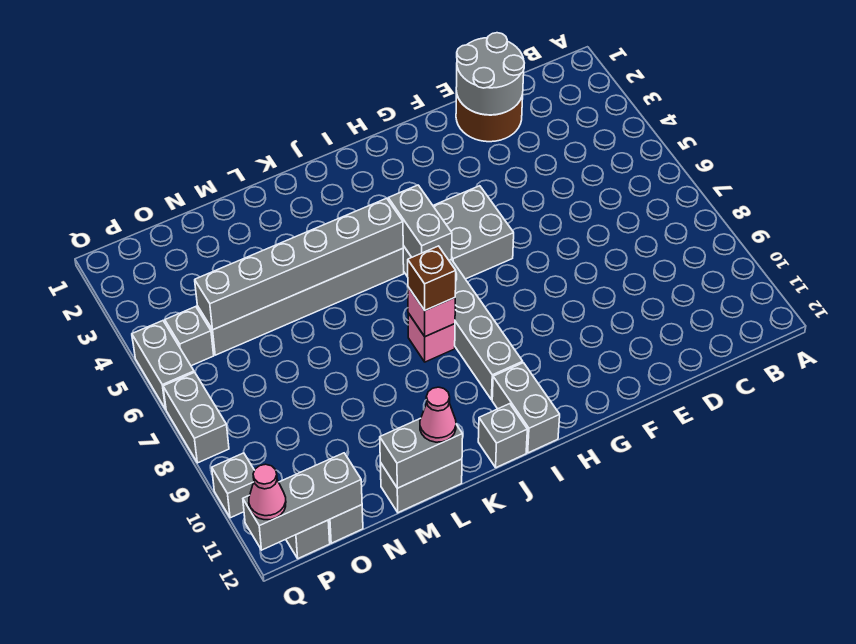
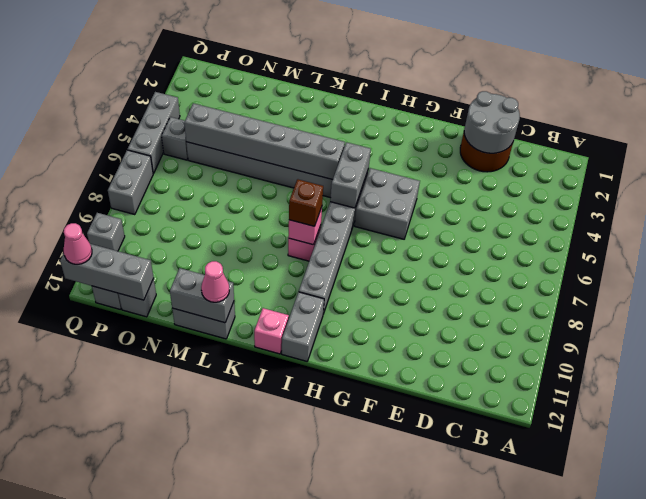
grey 1x1 brick [478,404,527,468] -> pink 1x1 brick [254,308,289,354]
grey 1x2 brick [132,321,194,409] -> grey 1x3 brick [127,92,180,174]

